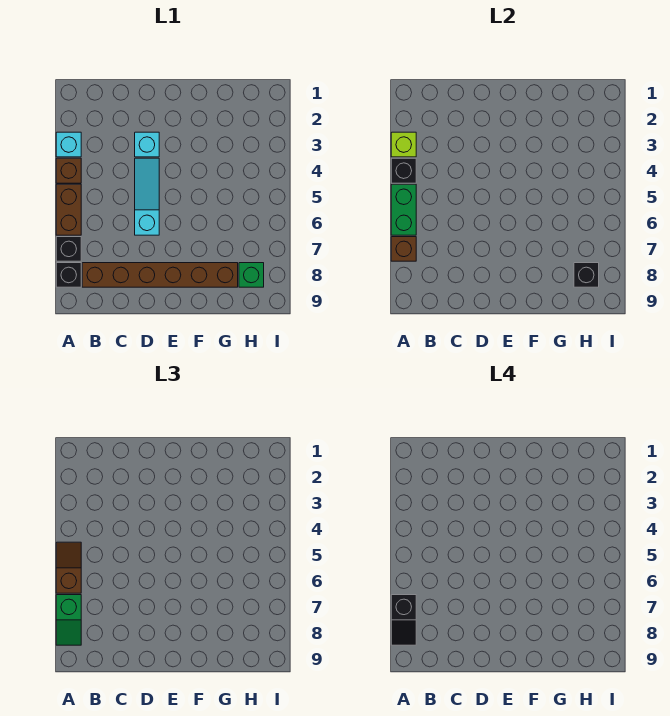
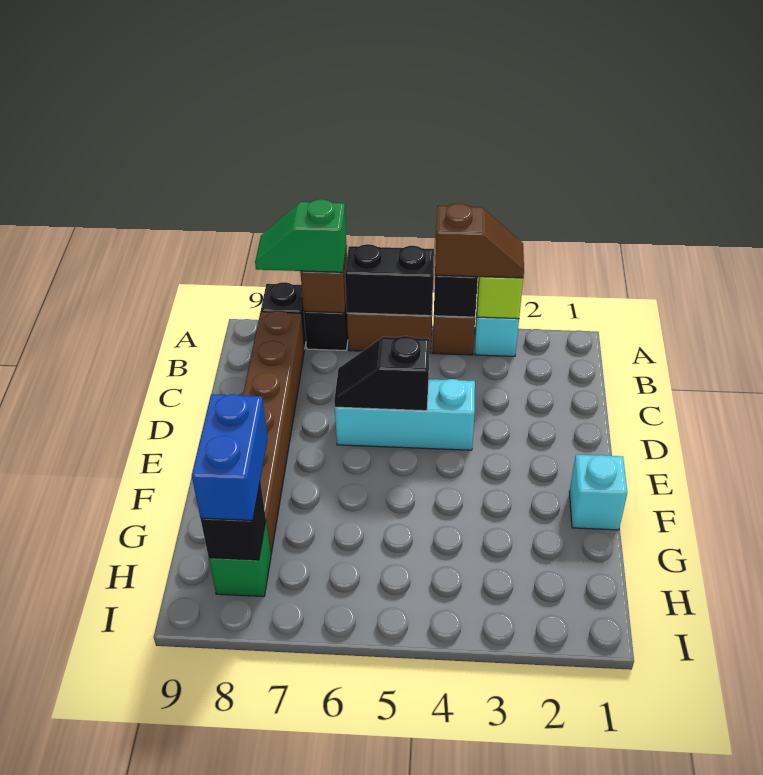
green 1x2 brick [391,184,416,235] -> black 1x2 brick [345,244,434,316]
brown 1x2 slope [56,542,81,593] -> brown 1x2 slope moved to [435,203,524,278]
black 1x2 slope [391,595,416,645] -> black 1x2 slope moved to [334,336,430,411]
cyan 1x1 brick [135,132,159,157] -> cyan 1x1 brick moved to [569,454,627,530]
cyan 1x3 slope [135,158,159,235] -> cyan 1x3 brick [335,379,475,450]
none -> blue 1x2 brick [192,394,268,521]

